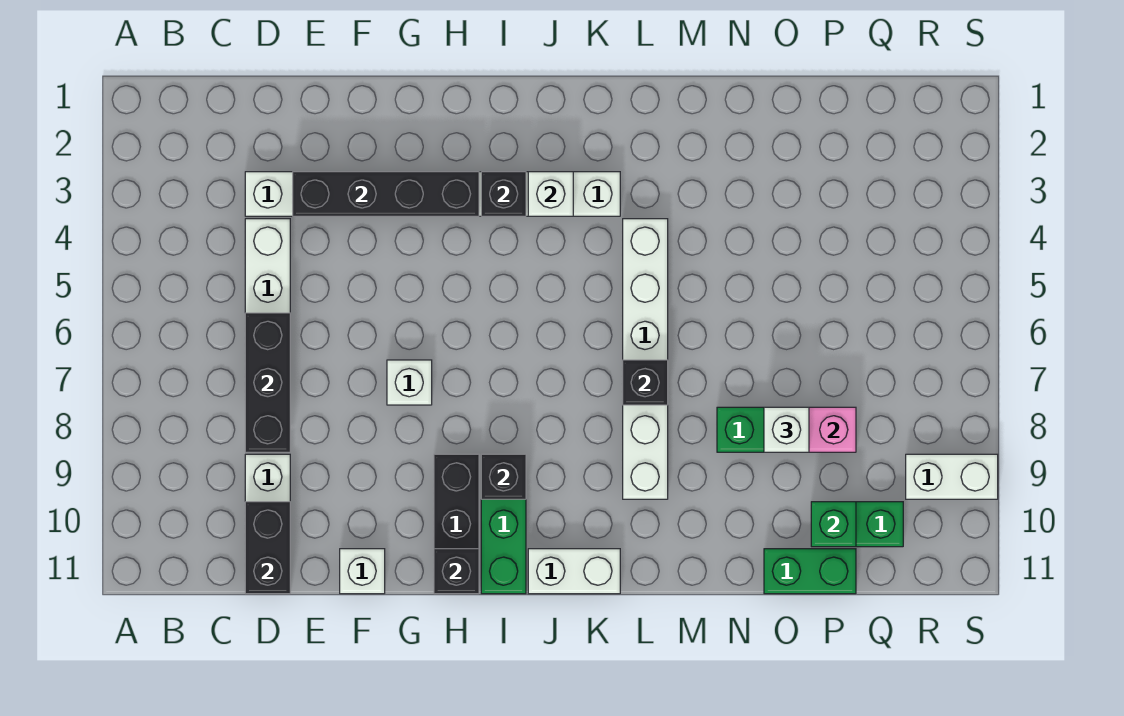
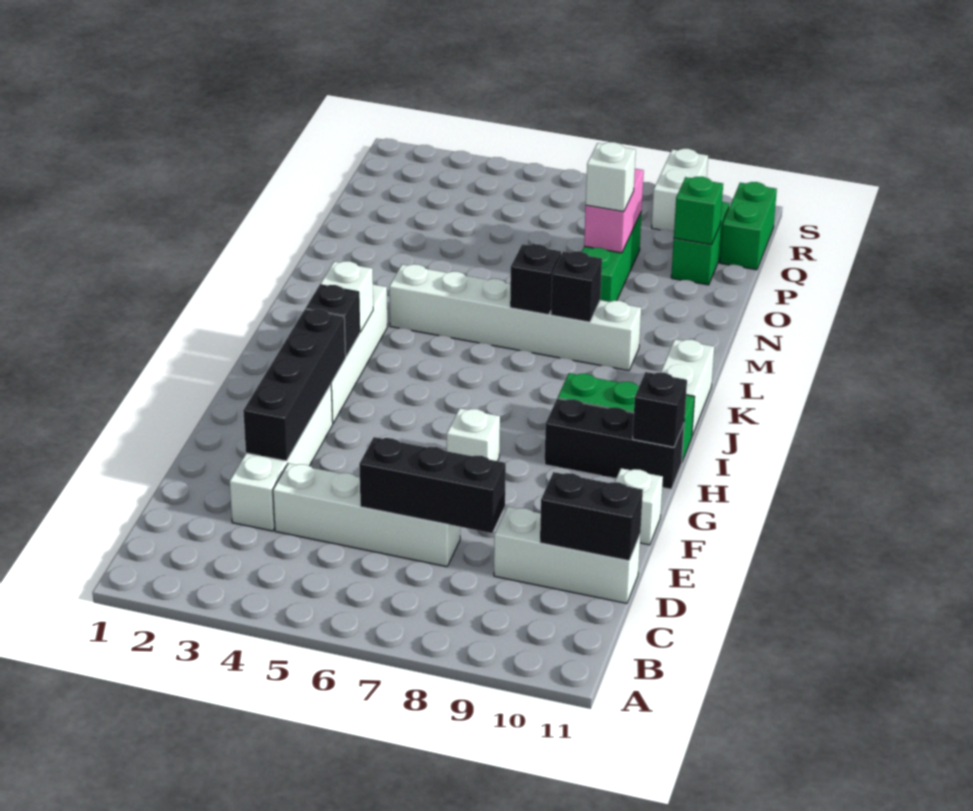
black 1x1 brick [481,454,526,499] -> black 1x1 brick moved to [551,251,602,322]
green 1x2 brick [764,549,856,594] -> green 1x2 brick moved to [720,182,777,270]

